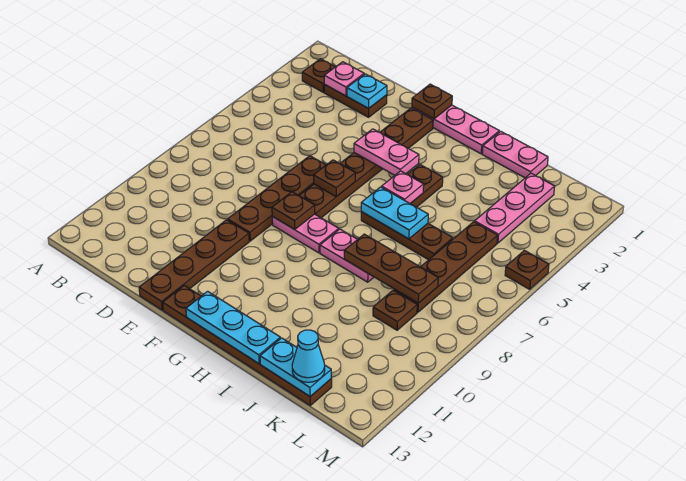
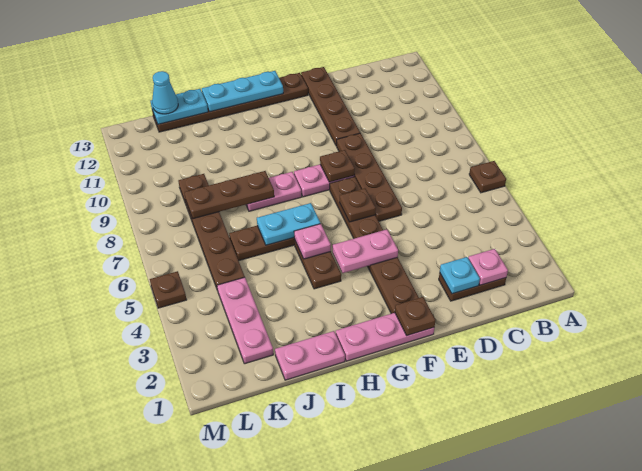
brown 1x1 plate [302,59,335,92] -> brown 1x1 plate moved to [469,161,506,193]

